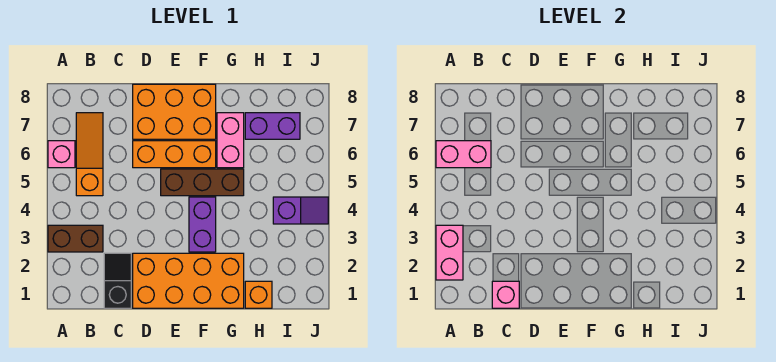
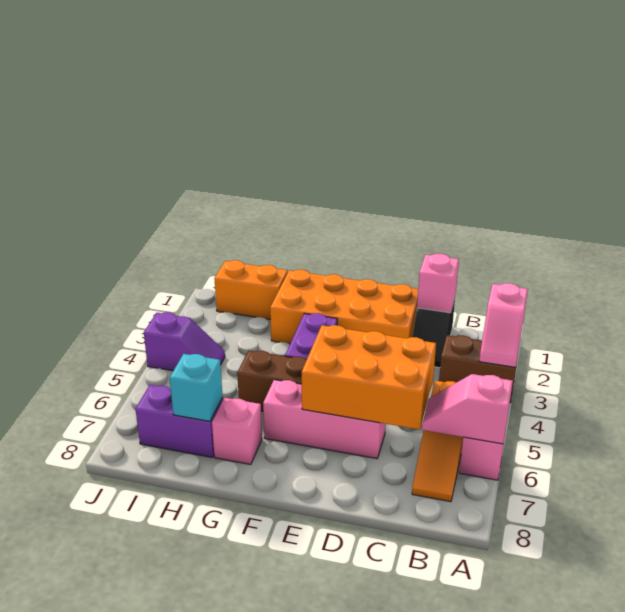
pink 1x2 brick [436,225,463,280] -> pink 1x2 slope [479,283,528,367]
pink 1x2 brick [436,141,491,168] -> pink 1x2 slope [422,374,513,444]
orange 1x3 brick [133,141,216,168] -> pink 1x3 brick [263,380,386,459]
orange 2x3 brick [133,84,216,139] -> orange 2x3 brick moved to [302,325,436,430]
pink 1x2 brick [217,113,244,168] -> pink 1x1 brick [212,398,262,465]
orange 1x1 brick [245,281,272,308] -> orange 1x2 brick [214,260,287,319]
none -> cyan 1x1 brick [170,354,223,421]
purple 1x2 slope [273,197,328,224] -> purple 1x2 slope turned to [144,312,225,371]

